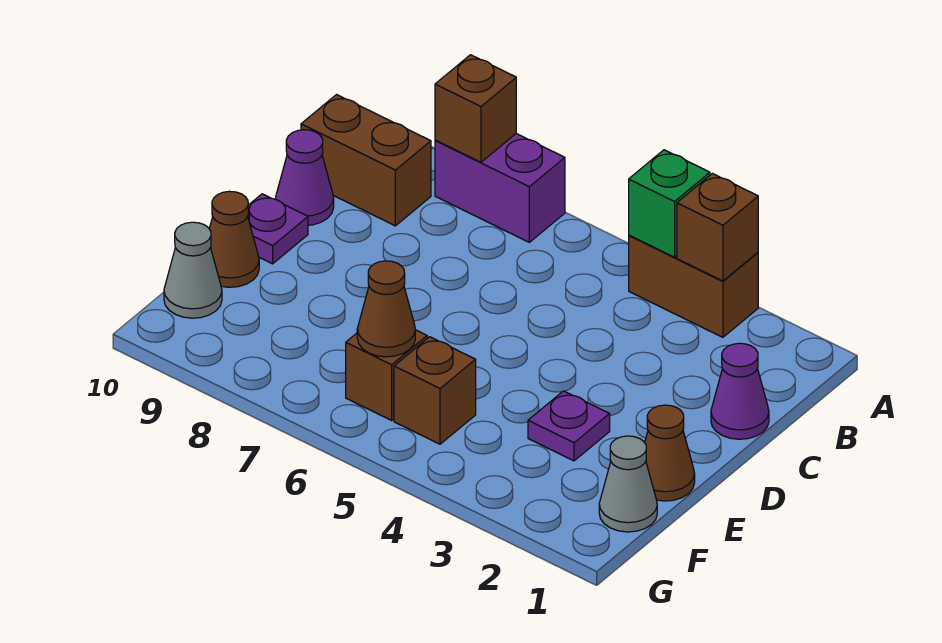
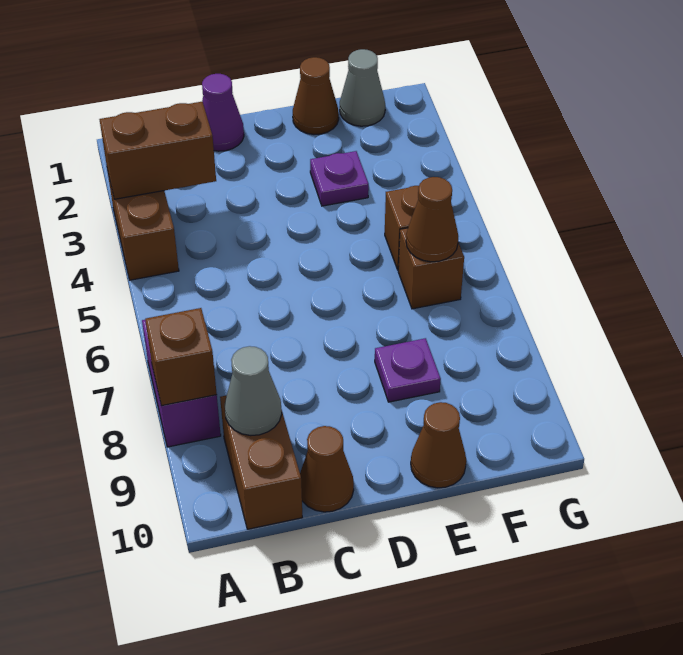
brown 1x1 brick [677,174,758,281] -> brown 1x2 brick [99,102,216,199]
green 1x1 brick [629,150,710,257] -> none
purple 1x1 cone [276,130,334,225] -> brown 1x1 cone [300,426,354,512]
purple 1x1 plate [248,194,308,264] -> purple 1x1 plate moved to [375,338,441,402]
grey 1x1 cone [164,222,222,318] -> grey 1x1 cone moved to [225,346,282,436]

